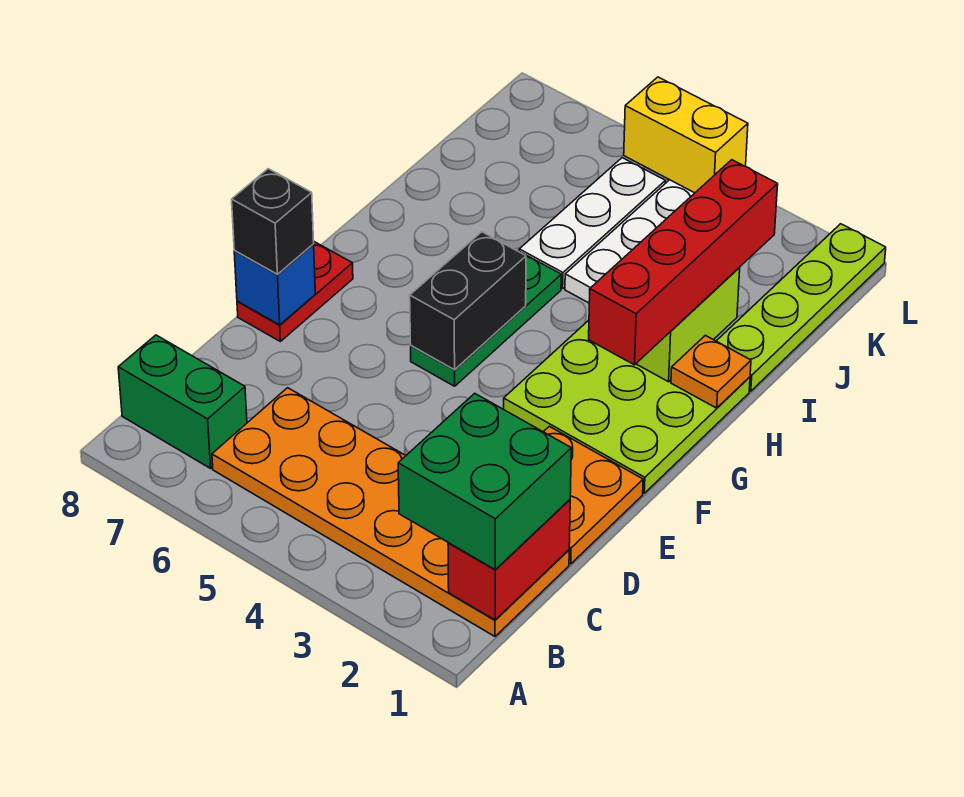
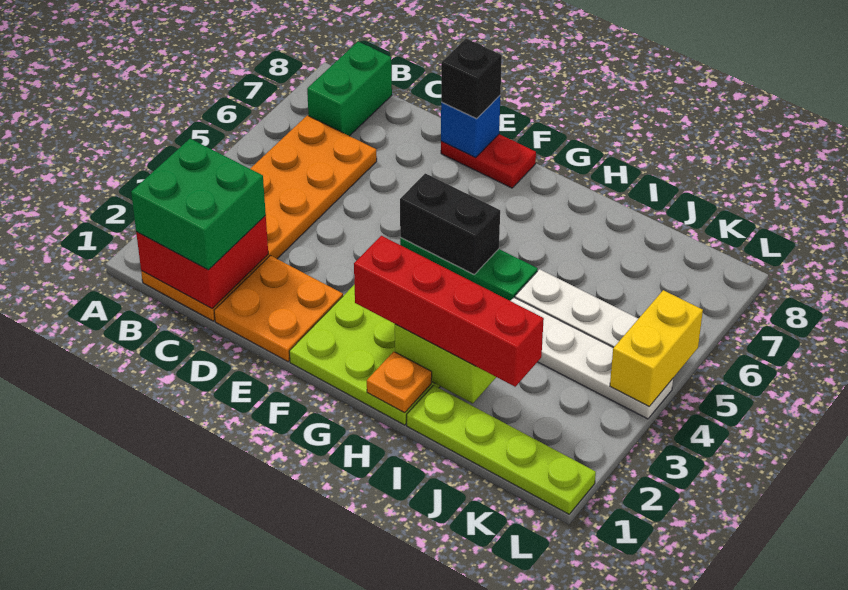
red 1x2 brick [448,500,570,620] -> red 2x2 brick [136,216,268,309]

